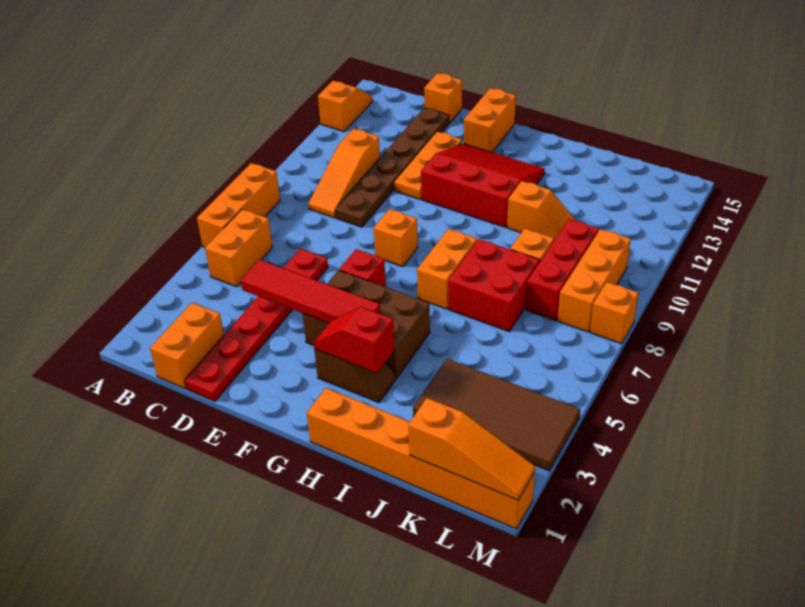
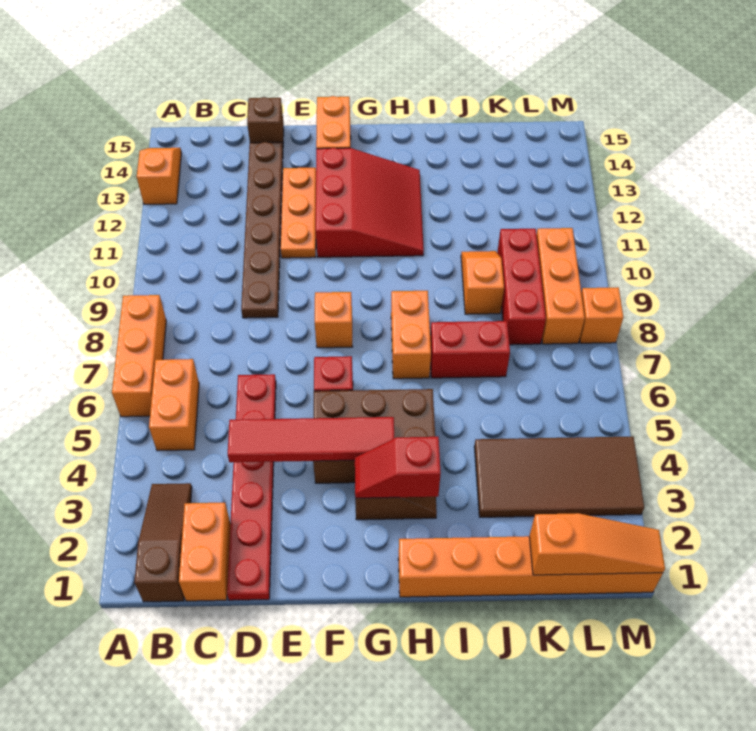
none -> brown 1x3 slope [134,483,192,602]
orange 1x3 slope [308,129,380,218] -> none
orange 1x1 brick [424,73,462,123] -> brown 1x1 brick [247,97,284,145]
red 3x3 slope [421,144,545,227] -> red 3x3 slope turned to [316,148,424,257]
red 2x2 brick [448,239,540,331] -> red 1x2 brick [430,321,510,378]
orange 1x2 slope [507,181,576,239] -> none

